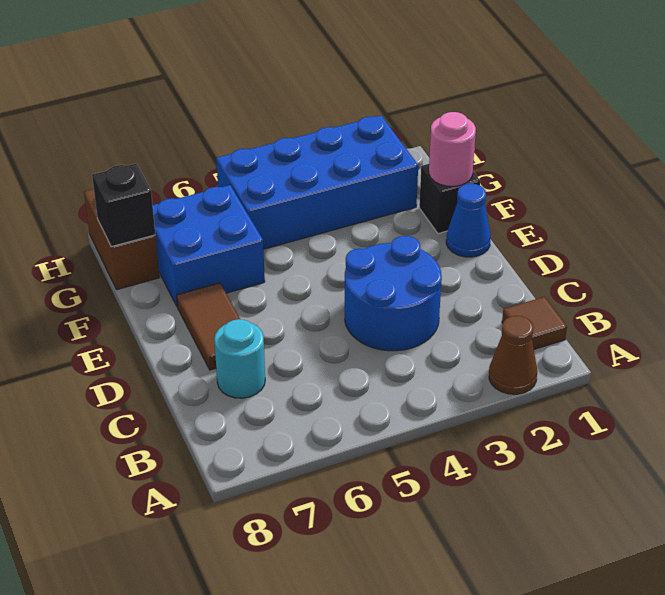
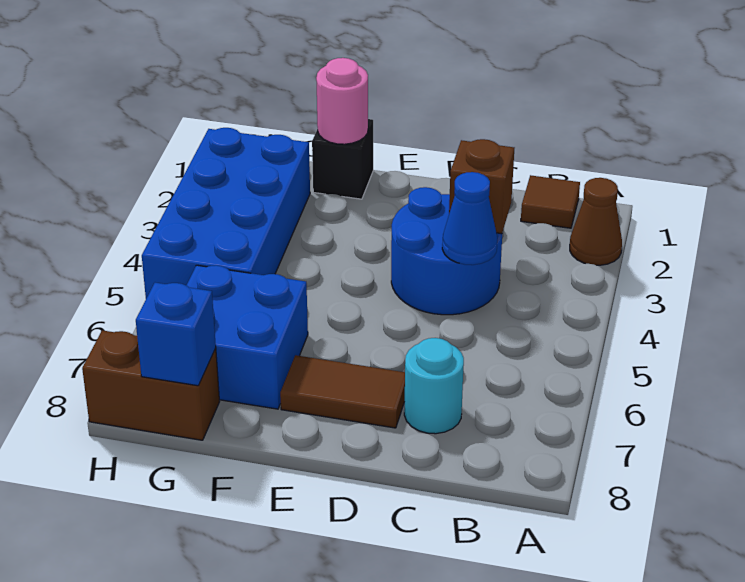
none -> brown 1x1 brick [449,139,514,234]
blue 1x1 cone [446,184,490,257] -> blue 1x1 cone moved to [442,172,497,265]
black 1x1 brick [92,164,155,247] -> blue 1x1 brick [136,283,216,386]

